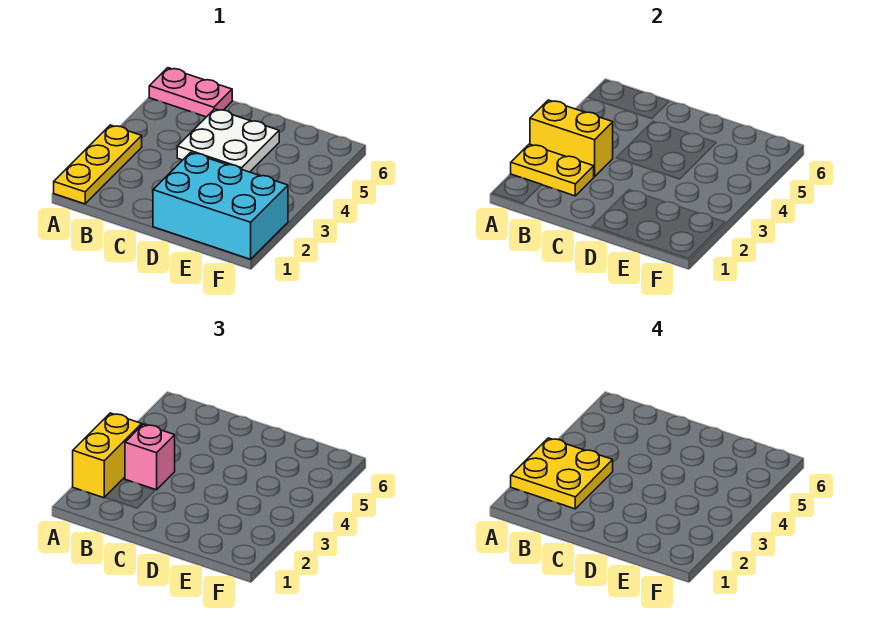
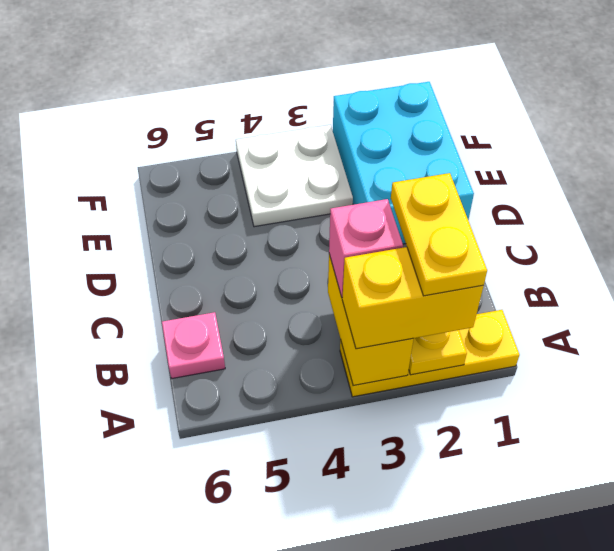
yellow 2x2 plate [511,438,613,509] -> yellow 1x2 plate [391,173,487,296]
pink 1x2 plate [149,68,232,117] -> pink 1x1 plate [162,312,225,378]
white 2x2 plate [177,109,279,172] -> white 2x2 plate moved to [236,125,353,227]

